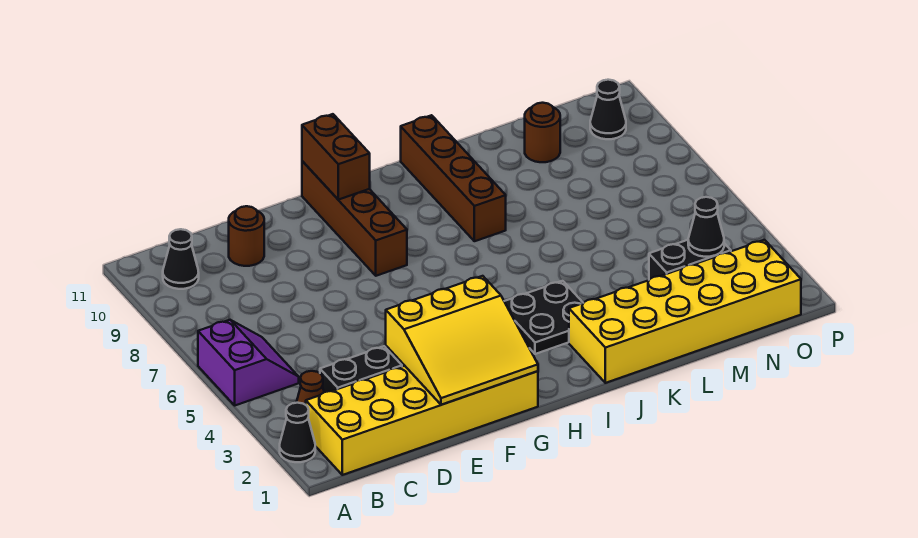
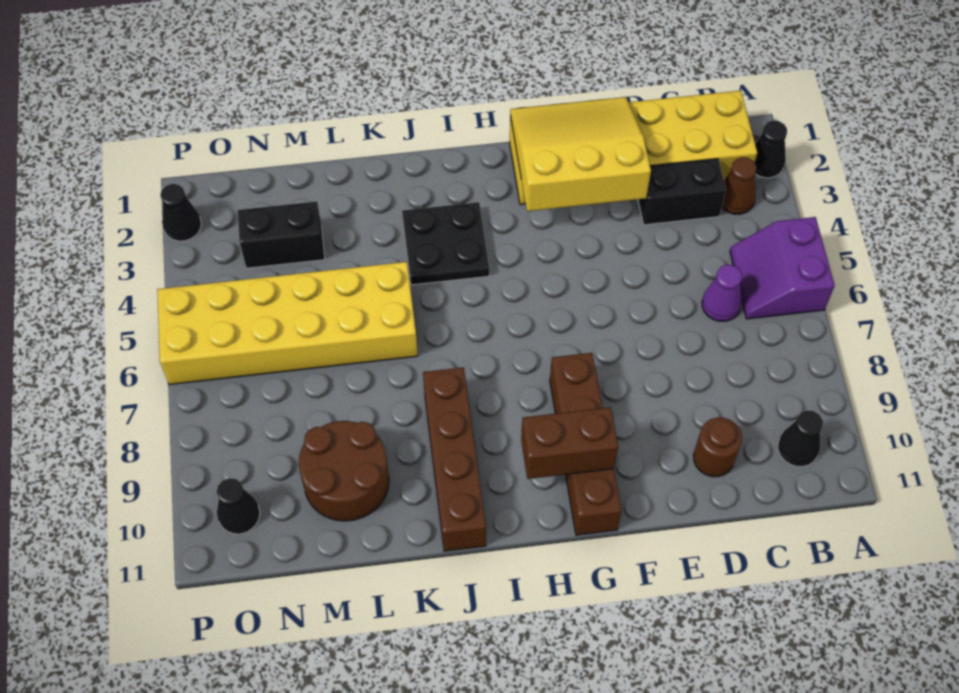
none -> purple 1x1 cone [702,265,742,321]
brown 1x2 brick [302,114,370,200] -> brown 1x2 brick turned to [521,407,618,479]
yellow 2x6 brick [569,240,801,383] -> yellow 2x6 brick moved to [157,262,418,385]
brown 1x1 round brick [525,103,560,162] -> brown 2x2 round brick [299,421,389,521]
black 1x1 cone [688,197,724,257] -> black 1x1 cone moved to [160,184,201,241]

